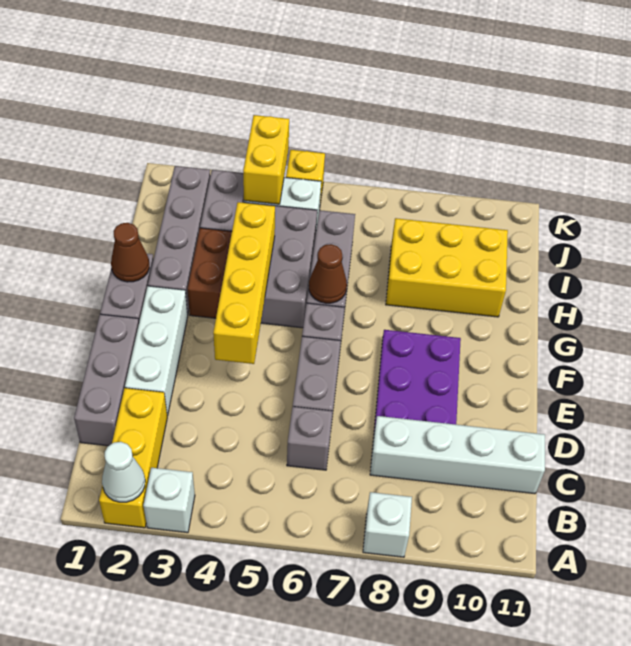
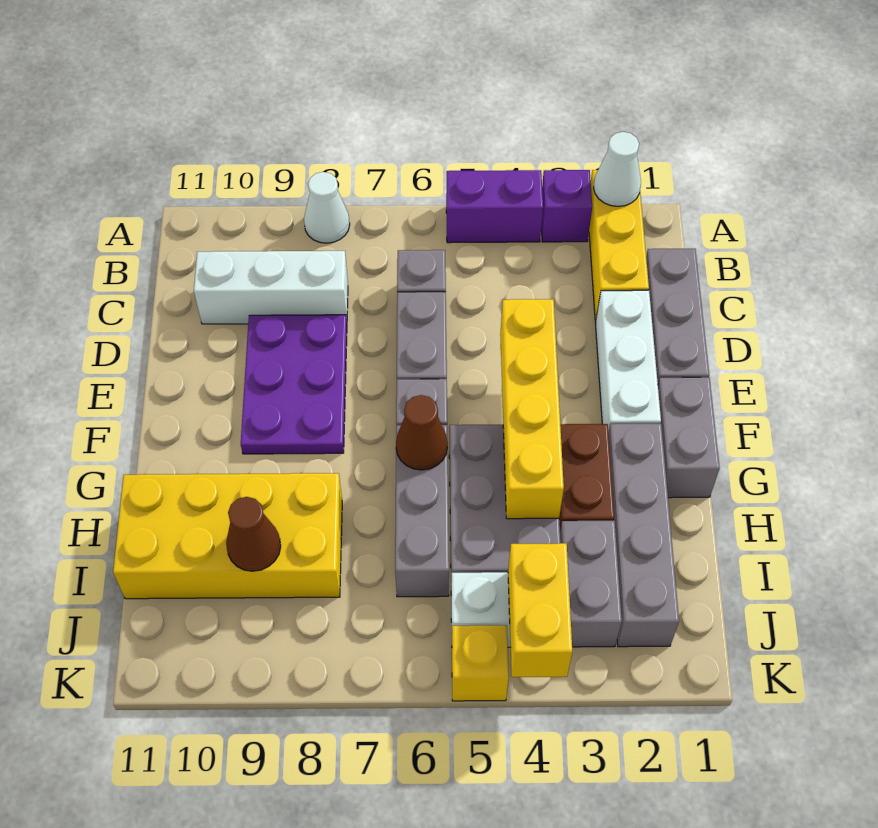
white 1x1 brick [143,468,195,533] -> purple 1x1 brick [541,170,592,242]
none -> purple 1x2 brick [446,170,543,243]
white 1x1 brick [363,492,412,557] -> white 1x1 cone [304,172,350,243]
white 1x4 brick [370,416,545,494] -> white 1x3 brick [194,251,348,324]
brown 1x1 cone [111,223,149,282] -> brown 1x1 cone moved to [226,497,281,571]
yellow 2x3 brick [386,218,508,317] -> yellow 2x4 brick [113,473,342,599]

